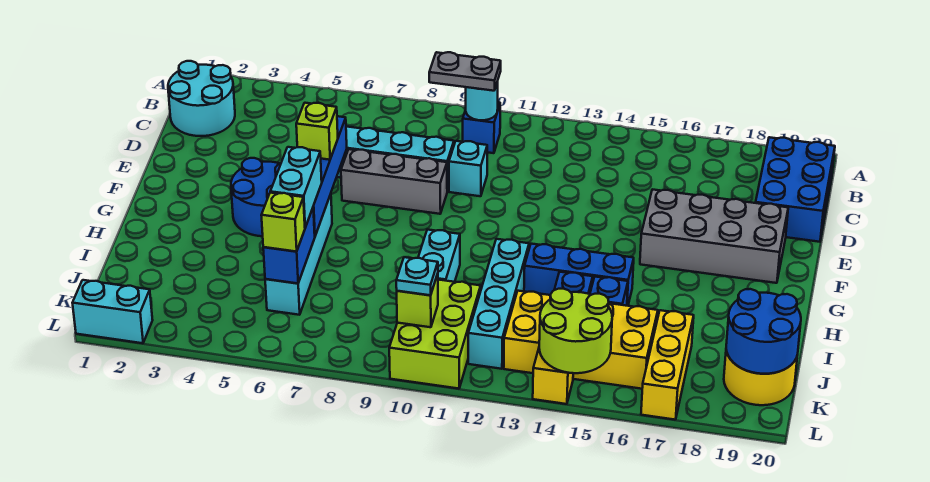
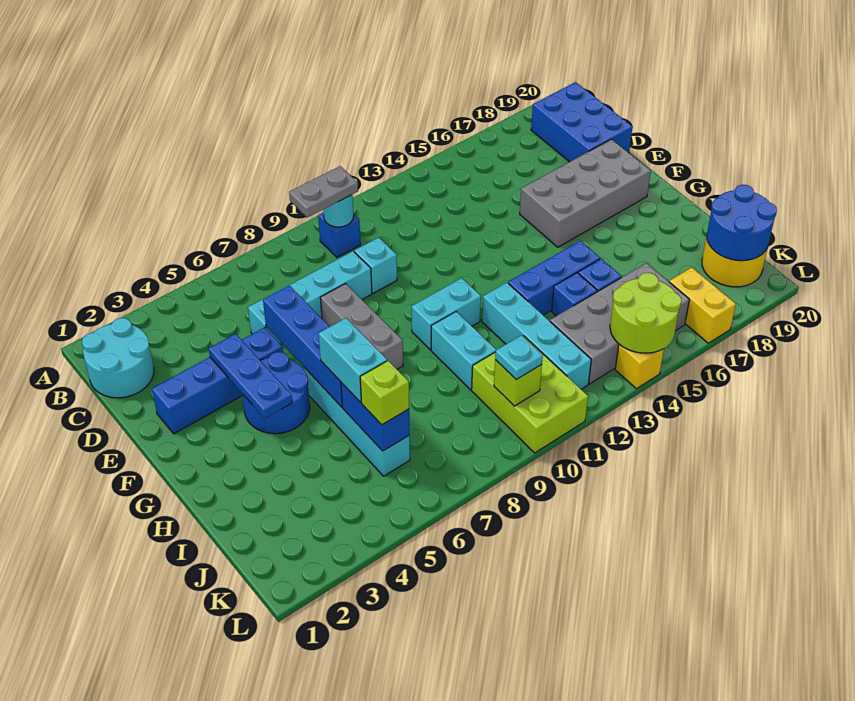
none -> blue 1x4 brick [152,327,283,434]
none -> blue 1x3 plate [209,334,292,418]
grey 1x3 brick [341,149,447,214] -> grey 1x3 brick turned to [320,284,403,369]
lime 1x1 brick [296,103,338,160] -> none
yellow 2x4 brick [504,291,658,389] -> grey 2x4 brick [550,263,689,384]
yellow 1x3 brick [641,310,694,420] -> yellow 1x2 brick [669,267,736,343]
cyan 1x2 brick [73,280,153,343] -> cyan 1x2 brick moved to [412,278,481,350]

